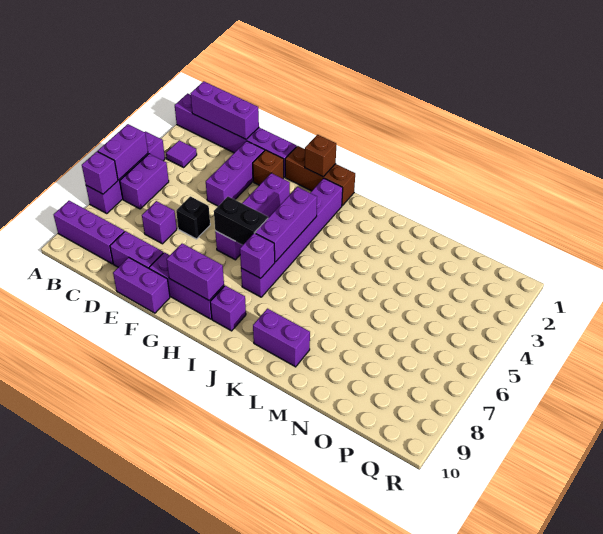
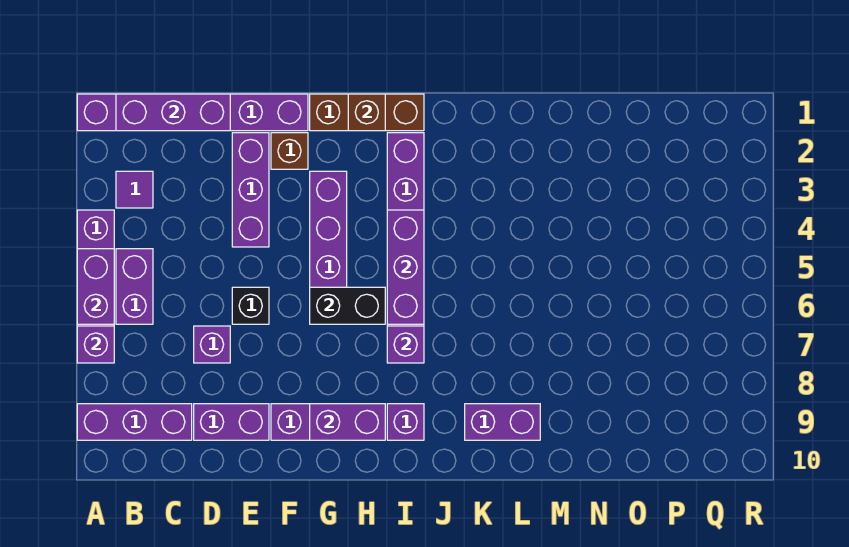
purple 1x2 brick [113,257,170,313] -> none

